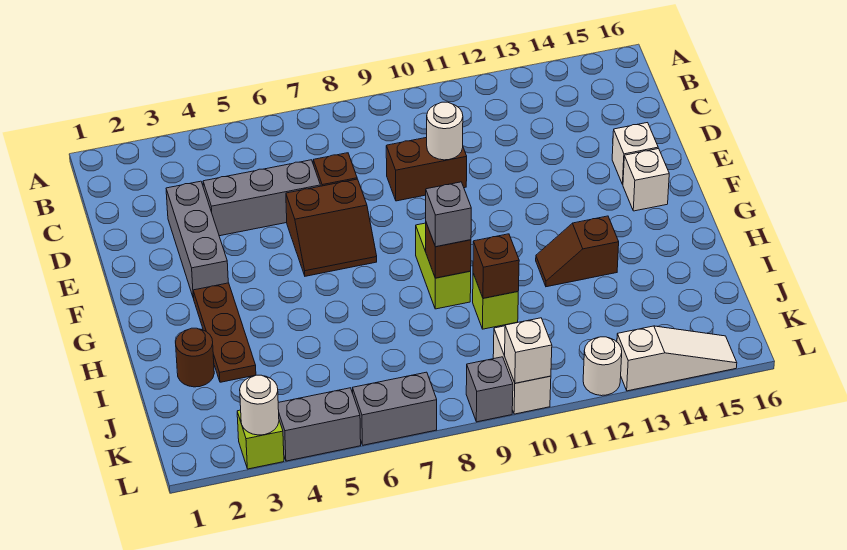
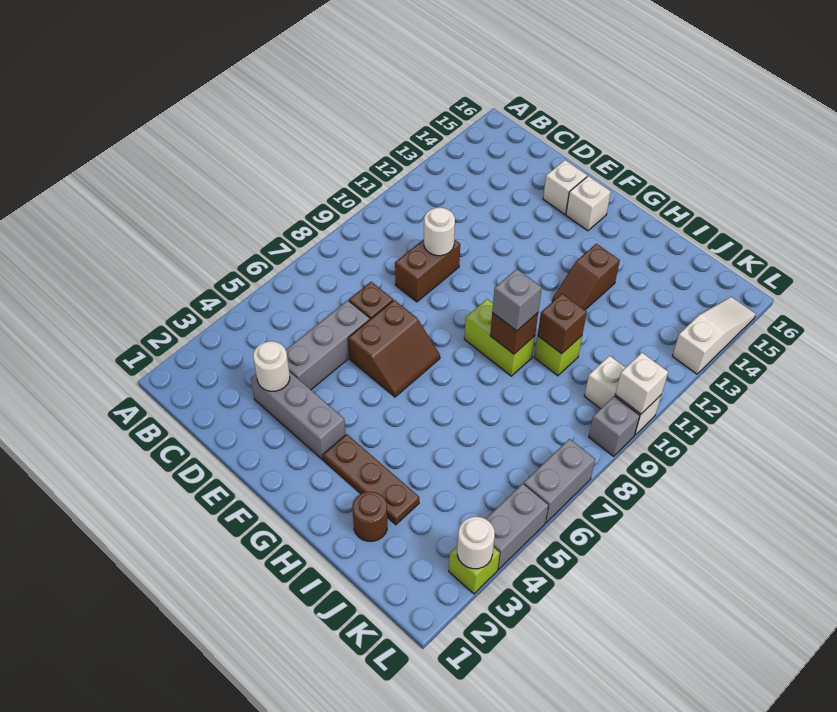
white 1x1 round brick [583,337,622,396] -> white 1x1 round brick moved to [253,341,290,391]

